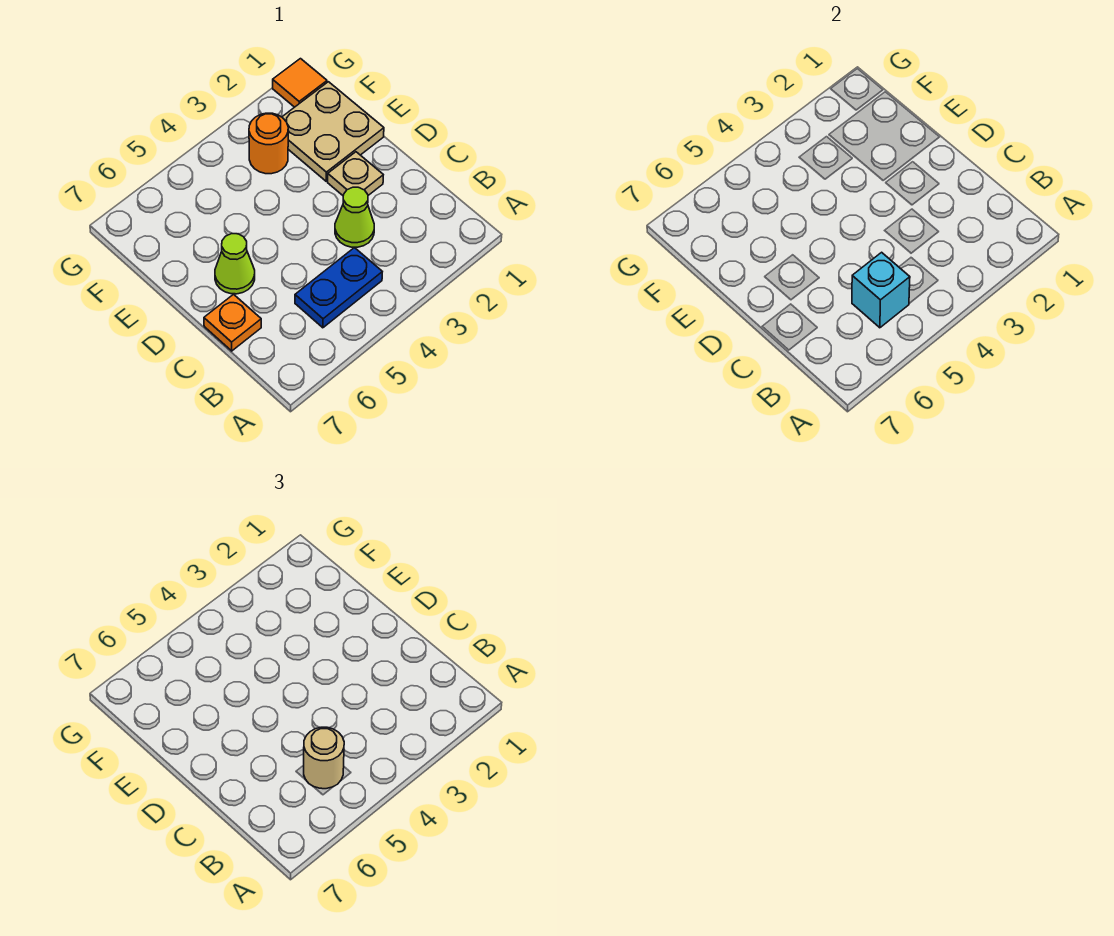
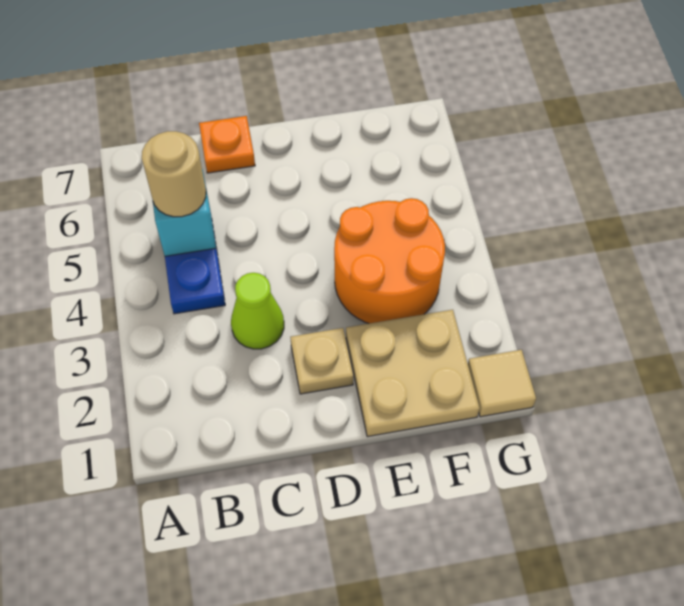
lime 1x1 cone [215,234,255,294] -> none
orange 1x1 round brick [249,113,288,174] -> orange 2x2 round brick [334,198,445,324]
orange 1x1 tile [273,59,327,107] -> tan 1x1 tile [468,350,536,417]

